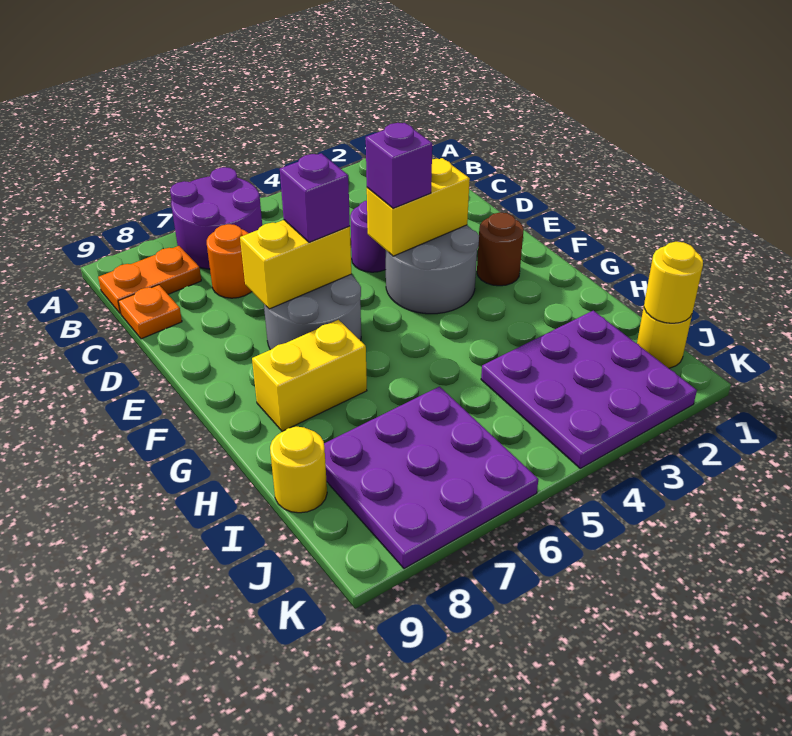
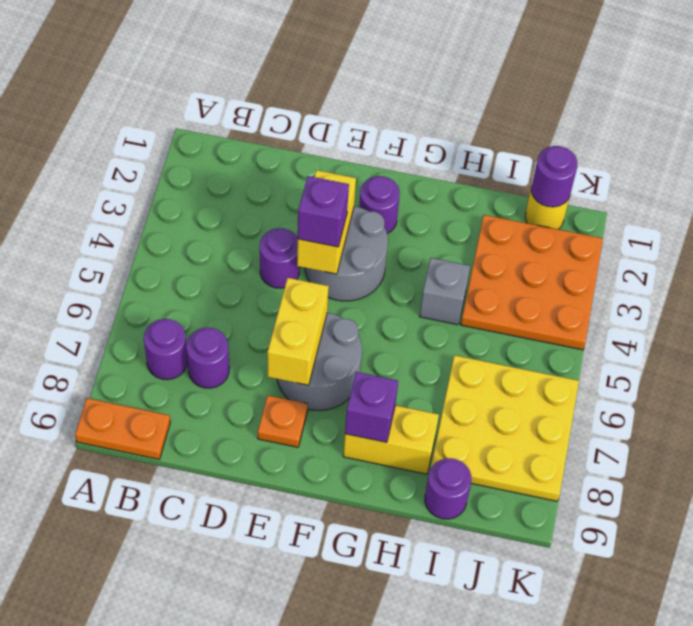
purple 2x2 round brick [170,167,262,269] -> purple 1x1 round brick [144,319,188,380]
orange 1x2 plate [98,246,201,314] -> orange 1x2 plate turned to [75,398,170,459]
orange 1x1 round brick [207,224,252,298] -> purple 1x1 round brick [186,328,229,388]
orange 1x1 plate [118,285,182,339] -> orange 1x1 plate moved to [258,395,308,447]
purple 1x1 brick [280,153,350,242] -> purple 1x1 brick moved to [345,372,398,442]
brown 1x1 round brick [477,212,524,286] -> purple 1x1 round brick [359,176,400,233]
yellow 1x2 brick [252,320,367,432] -> yellow 1x2 brick turned to [343,405,439,474]
none -> grey 1x1 brick [420,258,470,325]
purple 3x3 plate [481,311,697,468] -> orange 3x3 plate [461,215,603,350]
purple 3x3 plate [324,387,538,569] -> yellow 3x3 plate [431,355,579,501]
yellow 1x1 round brick [270,427,327,513] -> purple 1x1 round brick [425,458,471,519]
yellow 1x1 round brick [644,242,703,323] -> purple 1x1 round brick [531,146,577,207]

